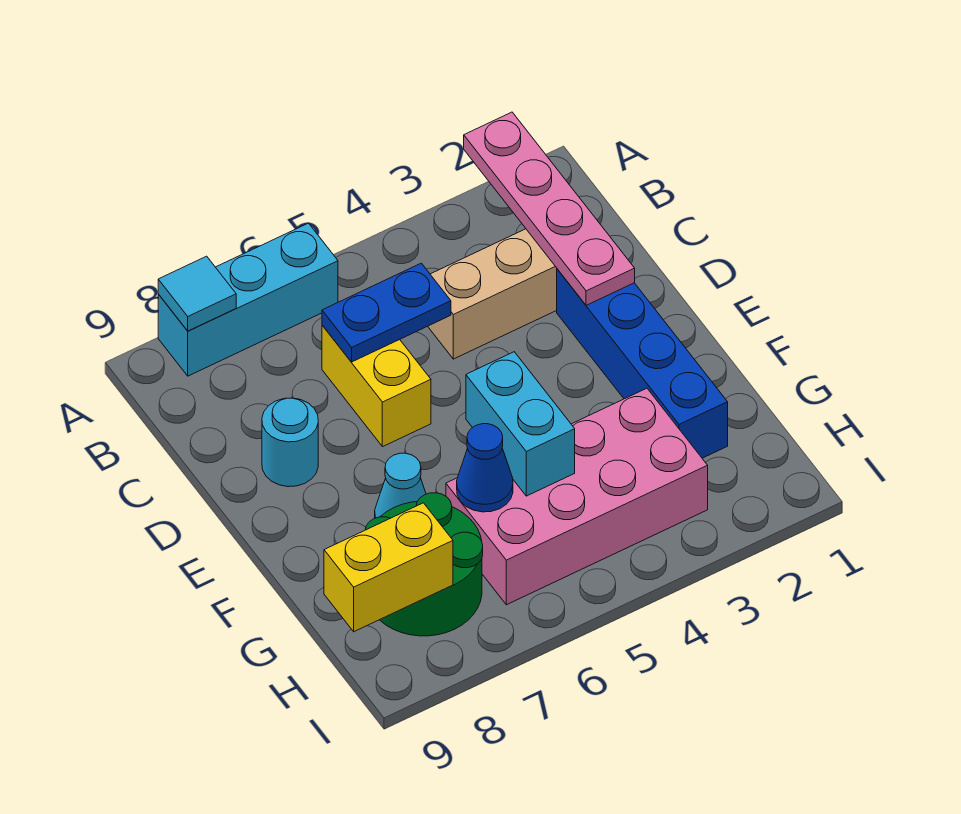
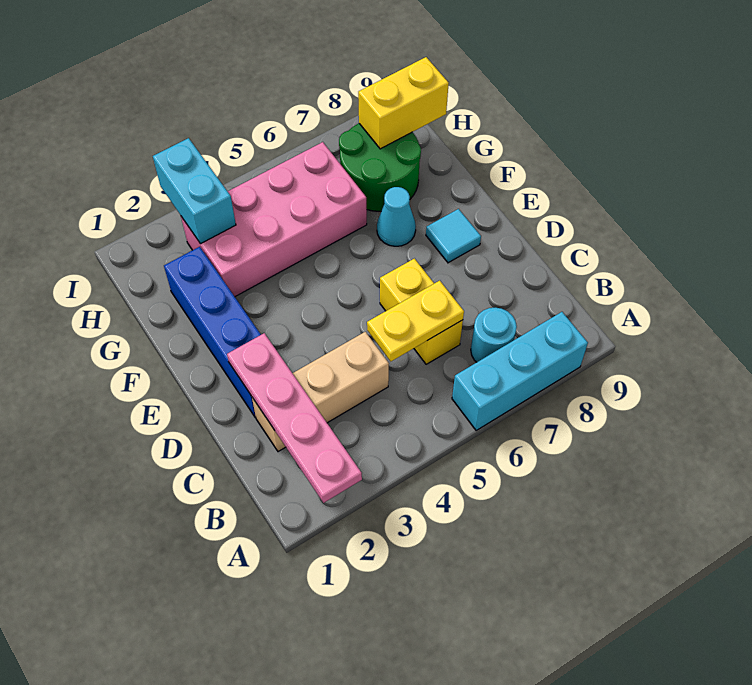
cyan 1x1 tile [158,256,236,331] -> cyan 1x1 tile moved to [426,209,481,263]
blue 1x2 plate [322,263,451,362] -> yellow 1x2 plate [367,281,464,361]
cyan 1x1 round brick [262,398,318,487] -> cyan 1x1 round brick moved to [471,308,517,362]
cyan 1x2 brick [466,352,575,496] -> cyan 1x2 brick moved to [153,138,236,244]
blue 1x1 cone [457,424,513,512] -> none

